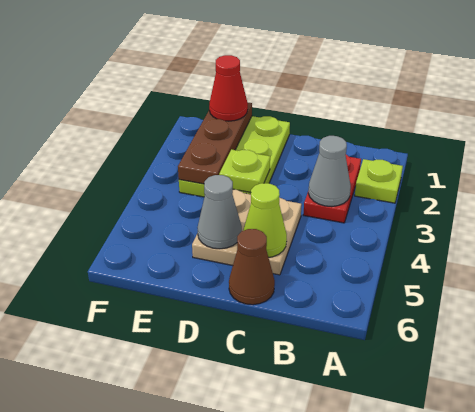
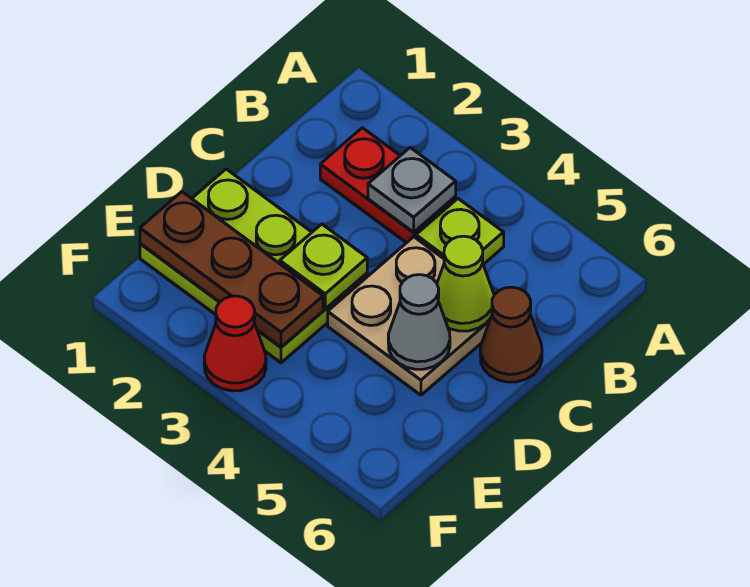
lime 1x1 plate [355,159,403,203] -> lime 1x1 plate moved to [416,199,504,264]
grey 1x1 cone [308,136,351,206] -> grey 1x1 plate [368,148,456,232]
red 1x1 cone [209,55,248,121] -> red 1x1 cone moved to [204,296,266,391]

